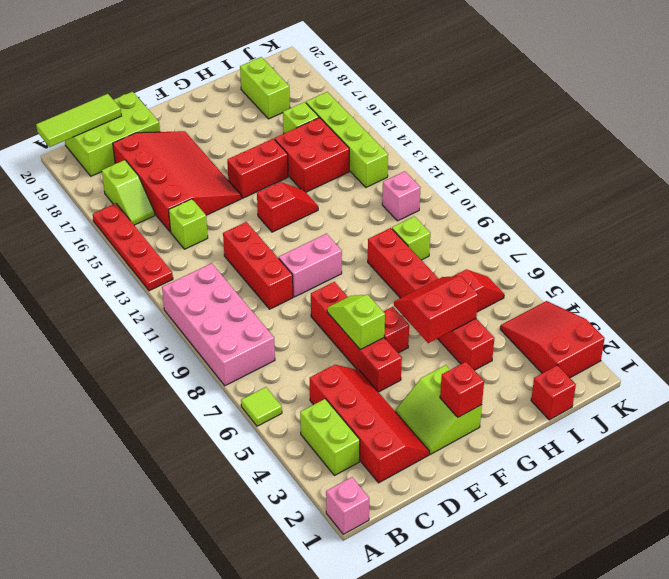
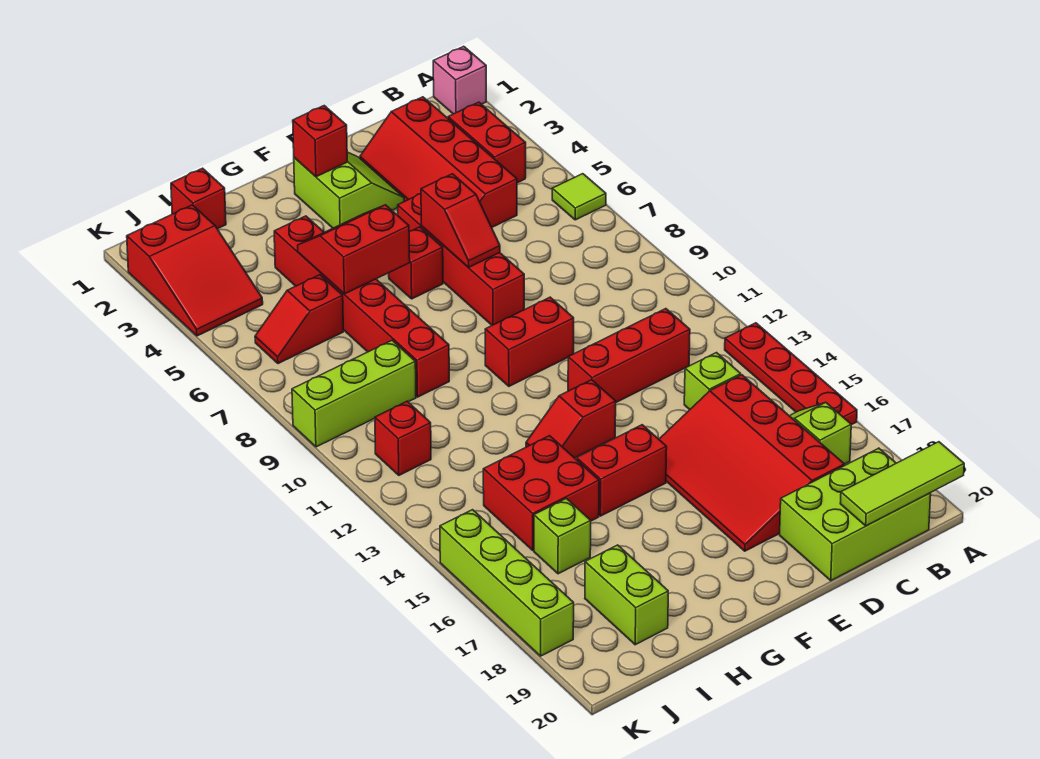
pink 2x4 brick [162,263,275,386] -> none
lime 1x2 brick [300,399,360,476] -> red 1x2 brick [448,102,526,183]
red 1x3 brick [223,222,293,309] -> red 1x3 brick turned to [568,309,690,402]
lime 1x2 slope [327,295,385,350] -> red 1x2 slope [421,174,500,267]
pink 1x2 brick [279,234,342,297] -> red 1x2 brick [485,297,574,386]
red 2x2 slope [394,276,478,343] -> red 2x2 slope turned to [298,205,410,294]
lime 1x1 brick [392,216,430,260] -> lime 1x3 brick [292,340,416,447]
pink 1x1 brick [382,171,420,221] -> red 1x1 brick [375,401,431,475]
lime 1x4 brick [306,92,388,187] -> lime 1x4 brick moved to [440,510,574,656]

